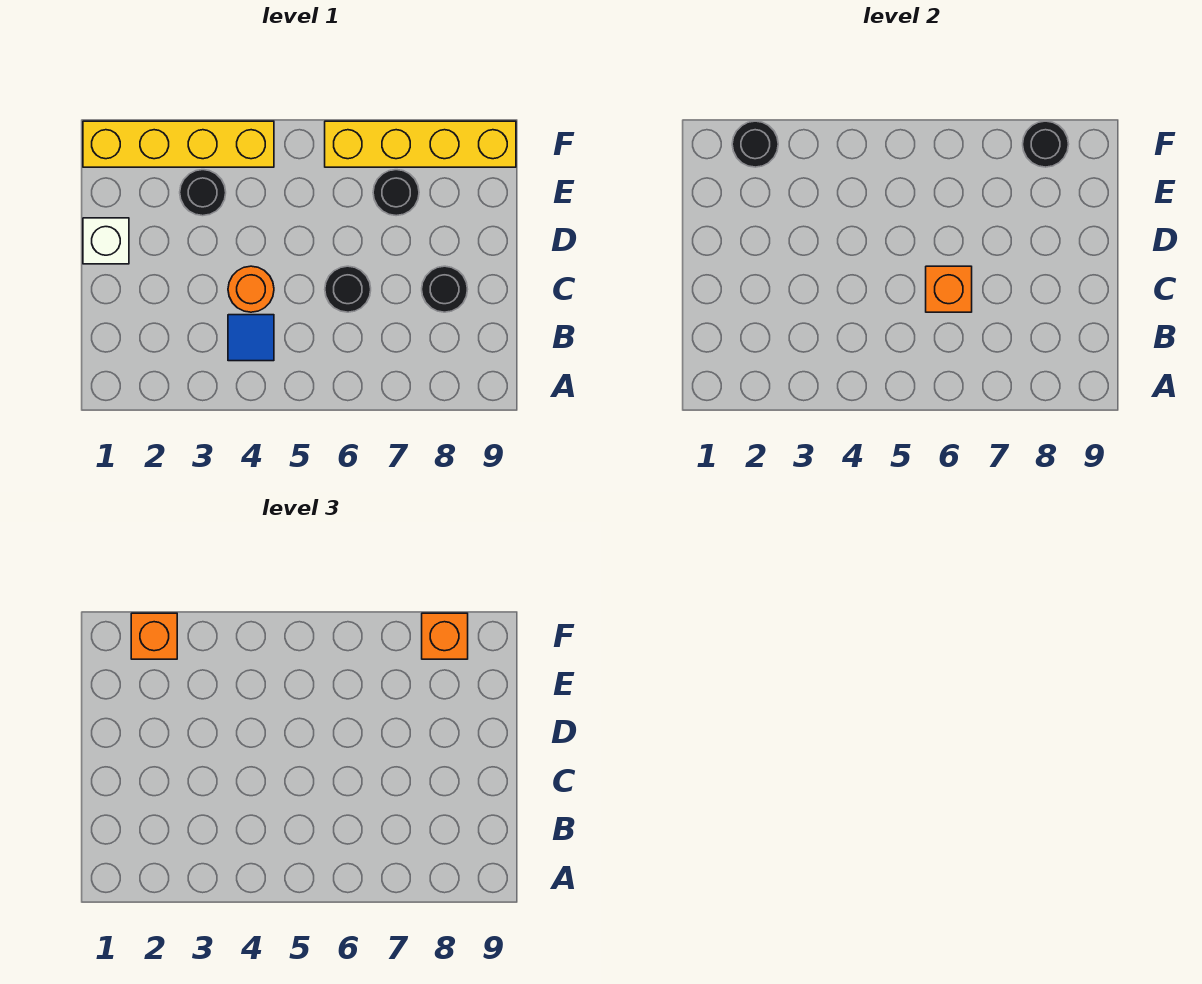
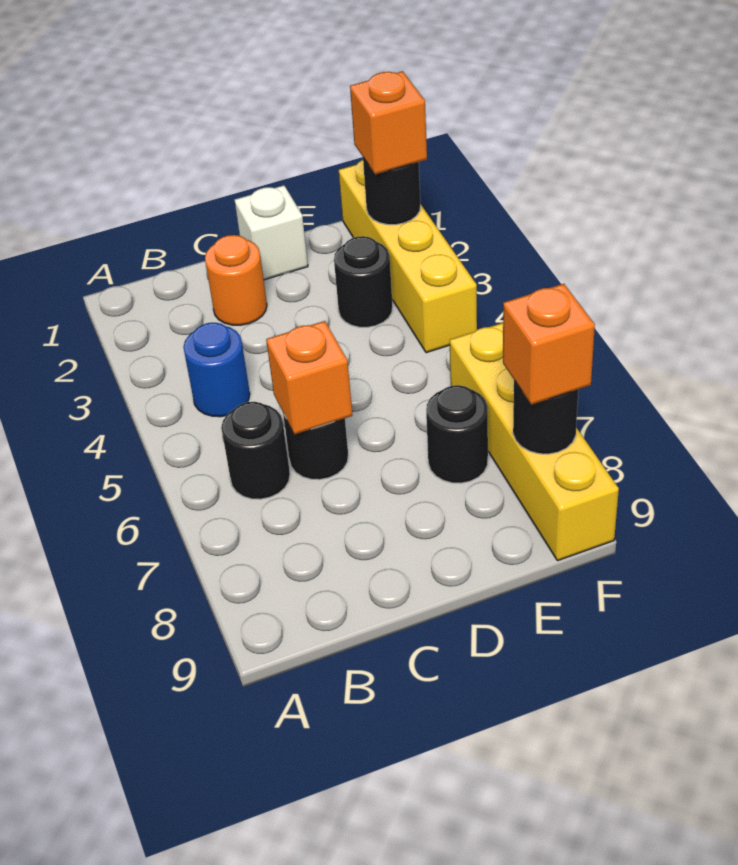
blue 1x1 tile [228,315,274,361] -> blue 1x1 round brick [183,323,250,417]
orange 1x1 round brick [228,266,274,312] -> orange 1x1 round brick moved to [205,235,267,325]
black 1x1 round brick [422,266,468,312] -> black 1x1 round brick moved to [221,402,290,499]

